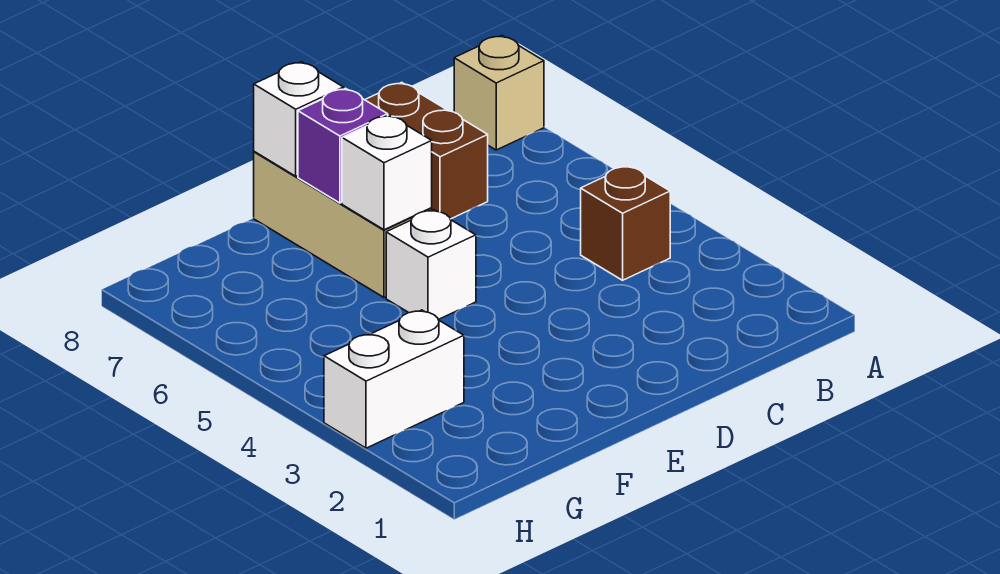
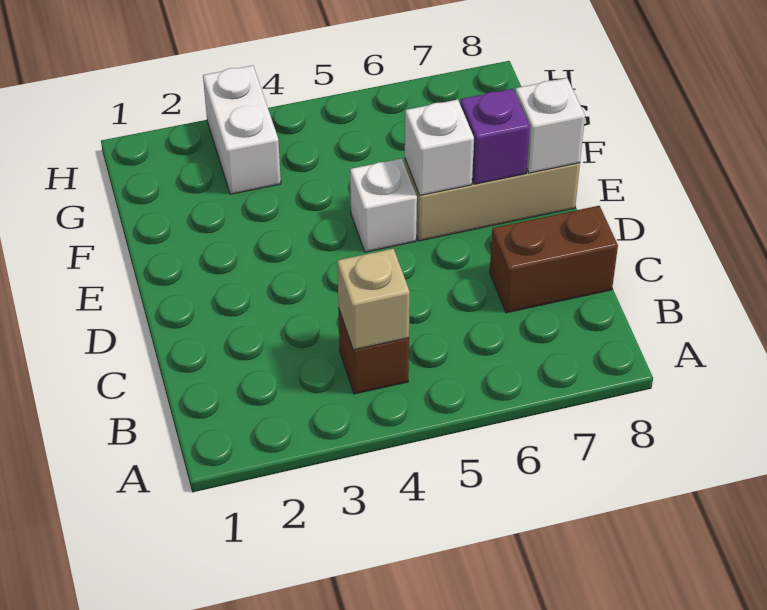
tan 1x1 brick [454,36,544,150] -> tan 1x1 brick moved to [337,249,410,350]

